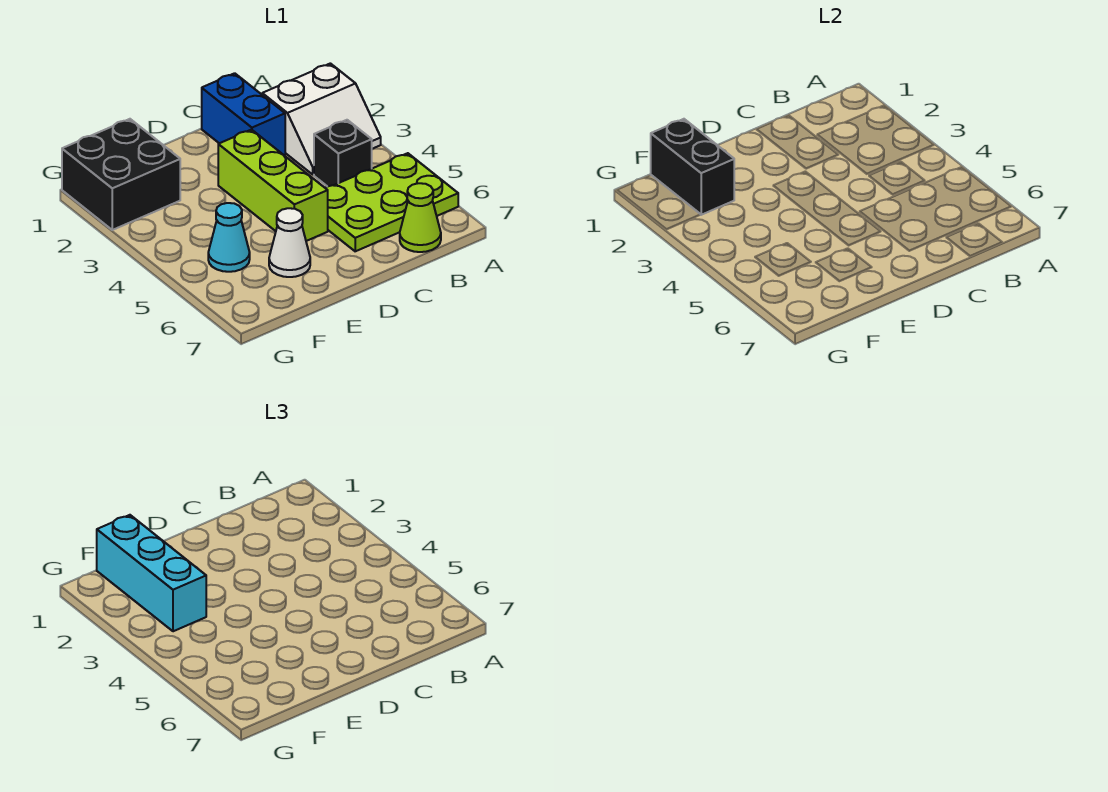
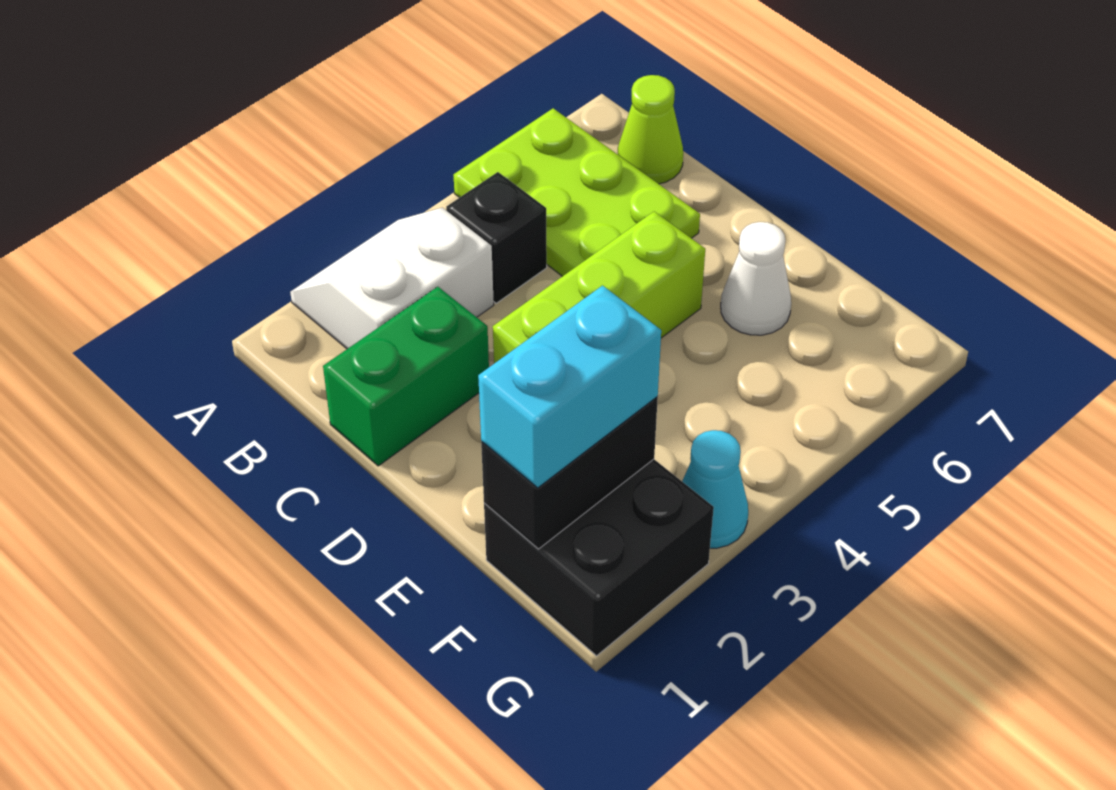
white 2x2 slope [262,63,381,174] -> white 2x2 slope turned to [290,208,494,349]
blue 1x2 brick [202,73,285,155] -> green 1x2 brick [323,287,489,466]
cyan 1x3 brick [97,515,206,631] -> cyan 1x2 brick [478,286,661,488]
cyan 1x1 cone [208,203,250,272] -> cyan 1x1 cone moved to [682,430,748,548]

